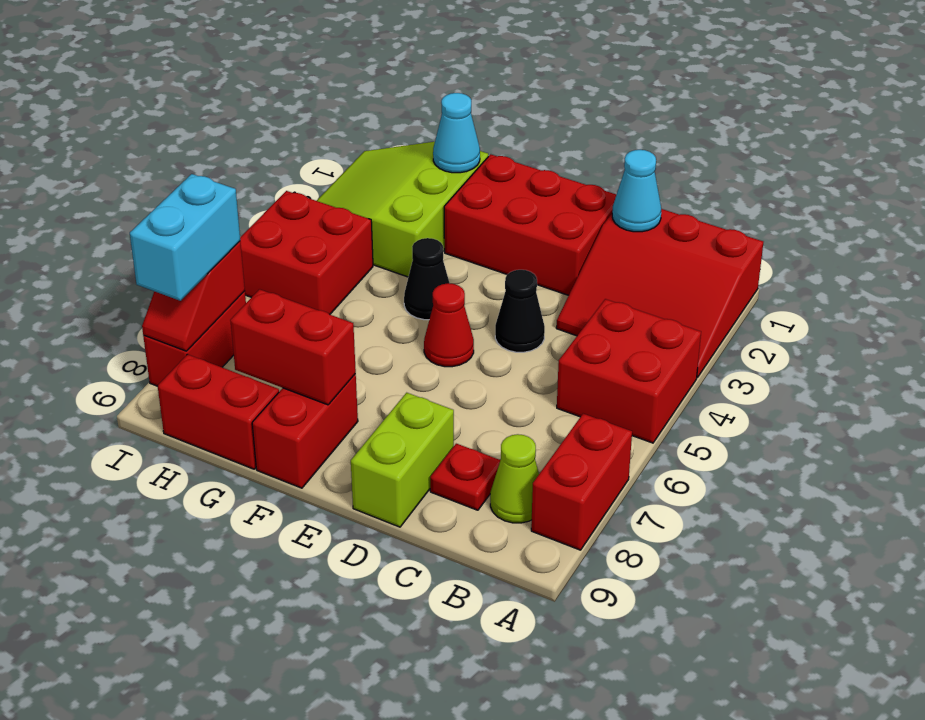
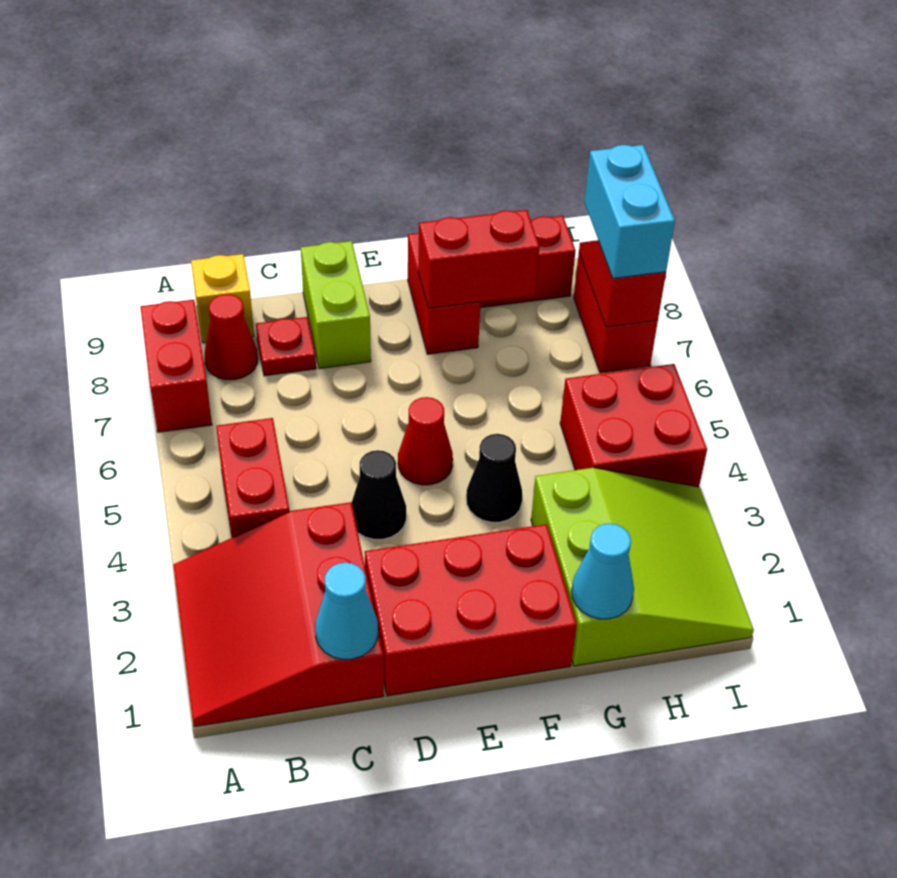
red 3x3 slope [556,209,763,378] -> red 3x3 slope turned to [173,502,384,727]
red 2x2 brick [557,299,701,443] -> red 1x2 brick [216,418,290,537]
lime 1x1 cone [490,434,539,523] -> red 1x1 cone [205,294,258,380]
none -> yellow 1x1 brick [191,254,254,343]

